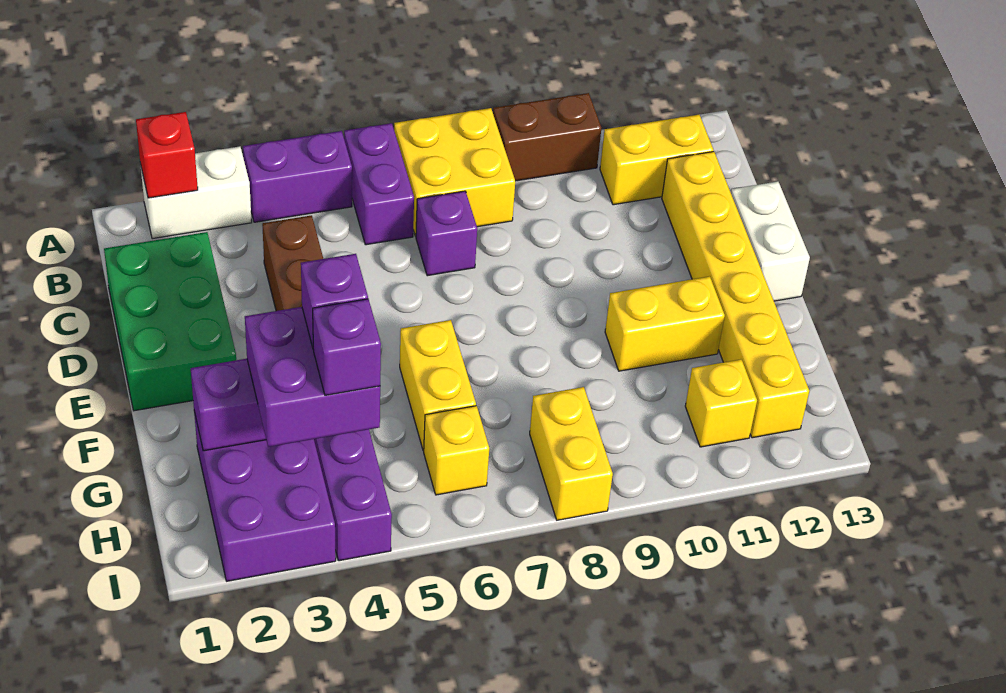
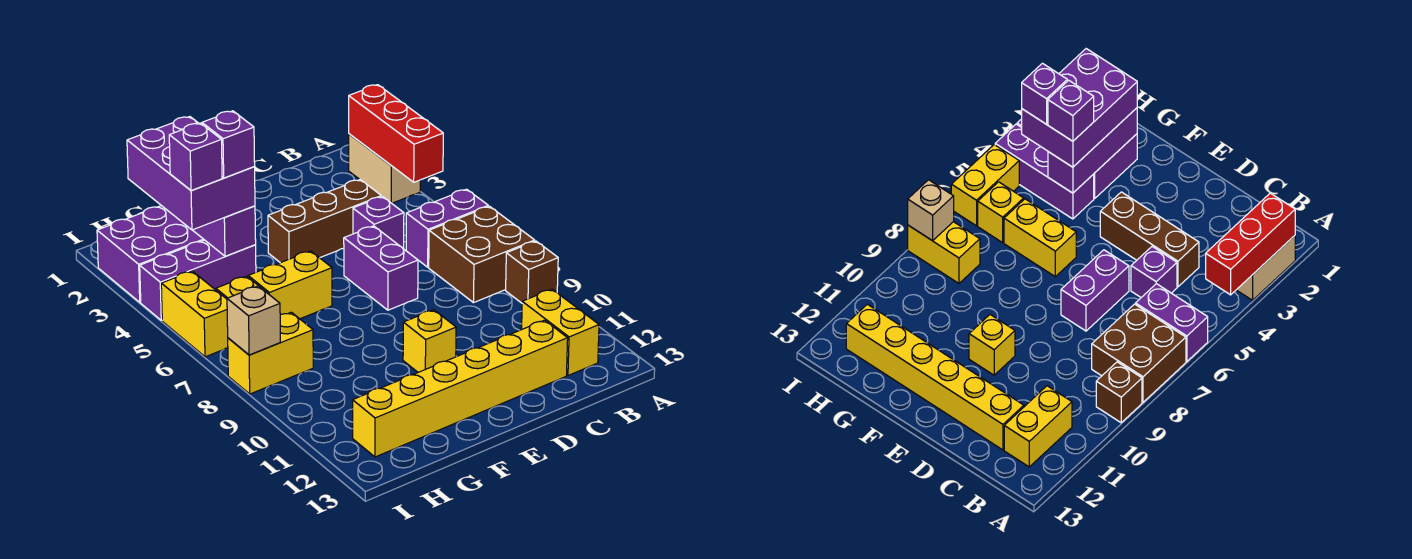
white 1x2 brick [140,146,252,239] -> tan 1x2 brick [349,134,420,203]
red 1x1 brick [136,112,198,198] -> red 1x3 brick [349,85,443,182]
purple 1x2 brick [243,131,352,222] -> purple 1x2 brick moved to [344,226,418,310]
yellow 2x2 brick [394,108,515,236] -> brown 2x2 brick [429,206,535,303]
brown 1x2 brick [493,93,601,181] -> brown 1x1 brick [506,241,558,303]
green 2x3 brick [104,232,236,411] -> none
purple 1x1 brick [416,191,477,276] -> purple 1x1 brick moved to [353,197,404,249]
white 1x2 brick [731,181,810,301] -> none
yellow 1x2 brick [605,276,725,371] -> yellow 1x2 brick moved to [161,271,228,357]
purple 2x2 brick [245,307,380,447] -> purple 2x3 brick [127,117,255,230]
yellow 1x1 brick [685,359,757,447] -> yellow 1x1 brick moved to [403,310,456,372]
none -> tan 1x1 brick [227,286,280,355]

